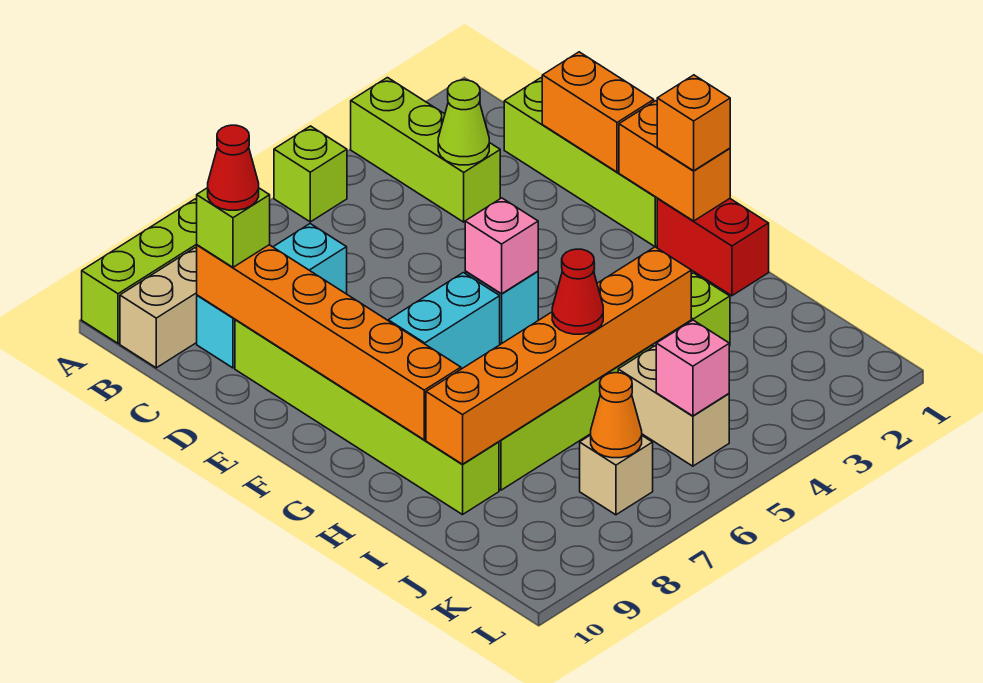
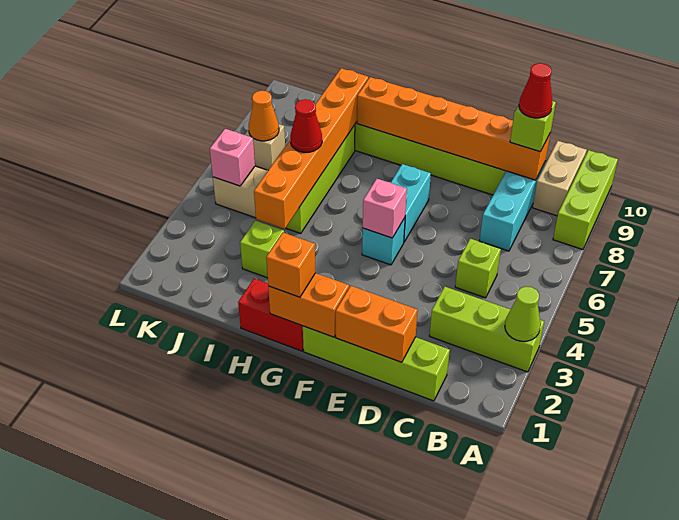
lime 1x1 brick [274,126,347,222] -> lime 1x1 brick moved to [455,239,501,298]
lime 1x1 cone [438,80,489,165] -> lime 1x1 cone moved to [505,287,541,341]

